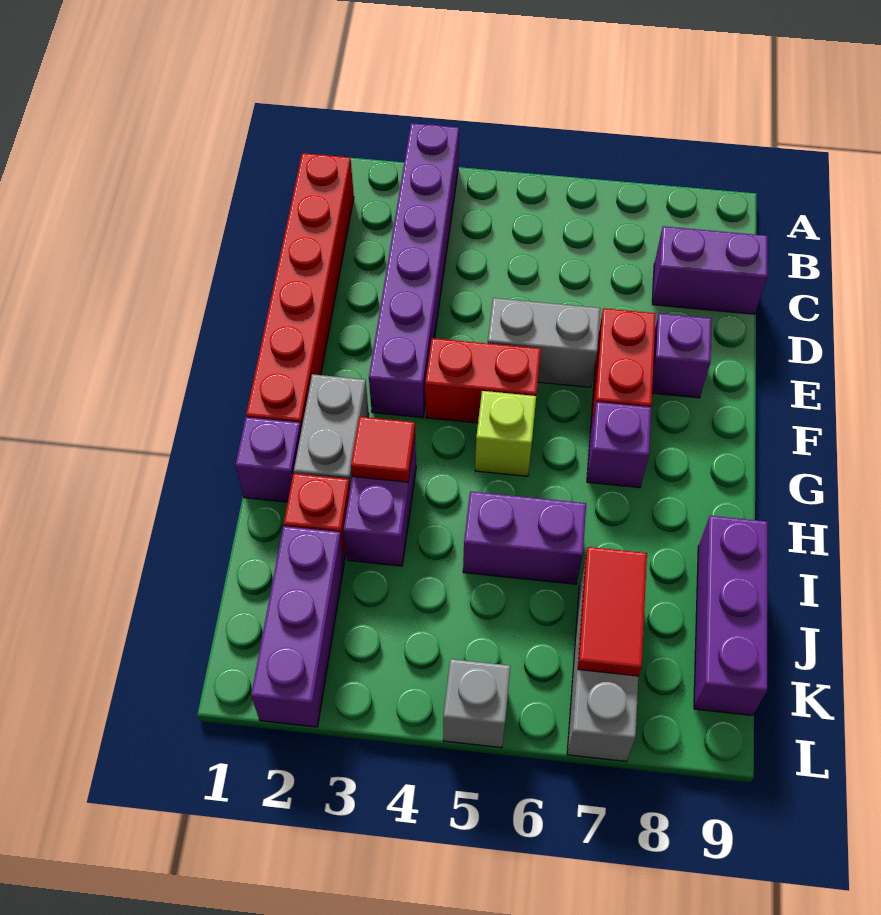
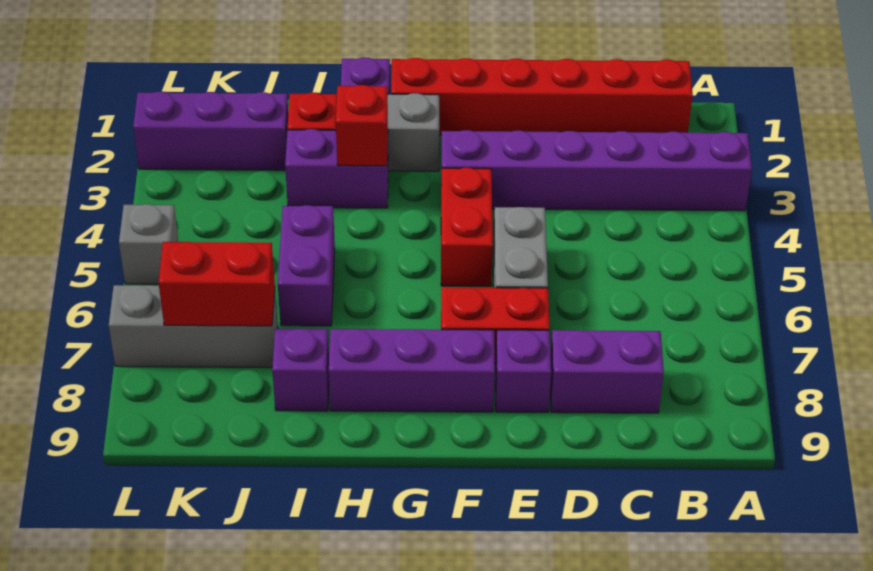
purple 1x2 brick [652,226,768,314] -> purple 1x2 brick turned to [550,330,664,413]
lime 1x1 brick [475,391,536,476] -> none
purple 1x1 brick [587,402,651,488] -> purple 1x1 brick moved to [272,328,329,411]
red 1x1 tile [351,417,415,482] -> red 1x1 brick [336,85,388,166]
purple 1x3 brick [694,516,768,715] -> purple 1x3 brick moved to [329,329,495,412]
red 1x2 tile [578,547,647,676] -> red 1x2 brick [158,242,275,326]

